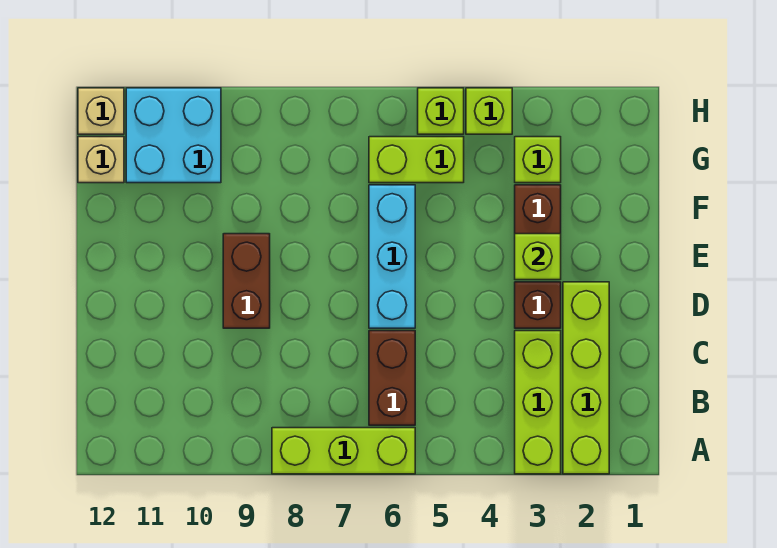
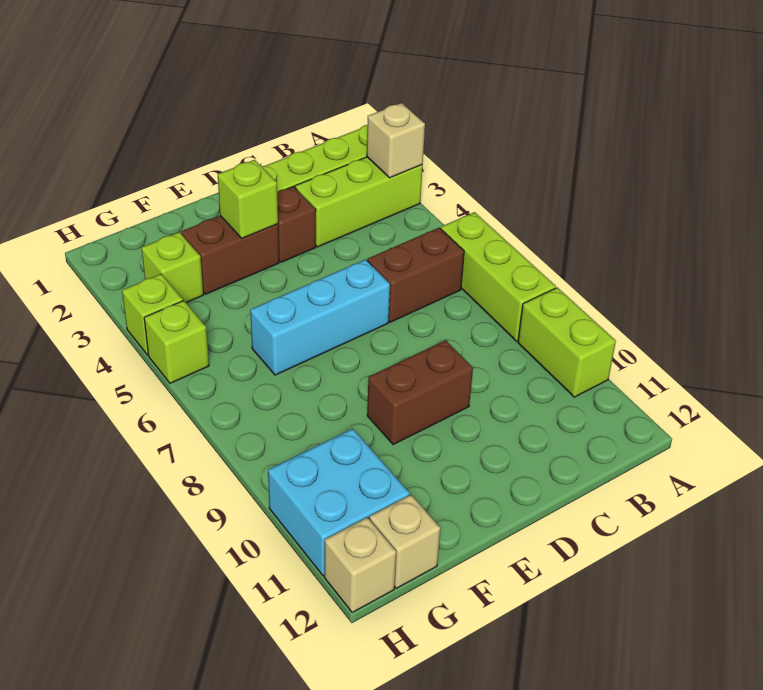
none -> tan 1x1 brick [367,103,425,178]
lime 1x2 brick [369,137,464,183] -> lime 1x2 brick moved to [518,287,616,397]

